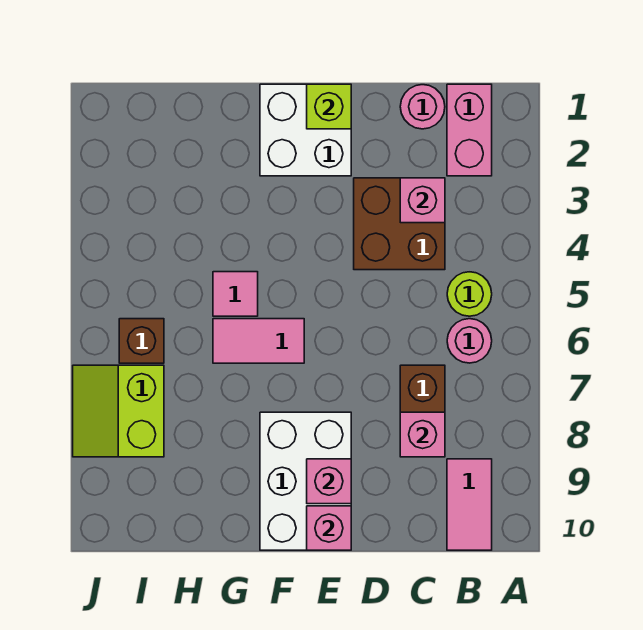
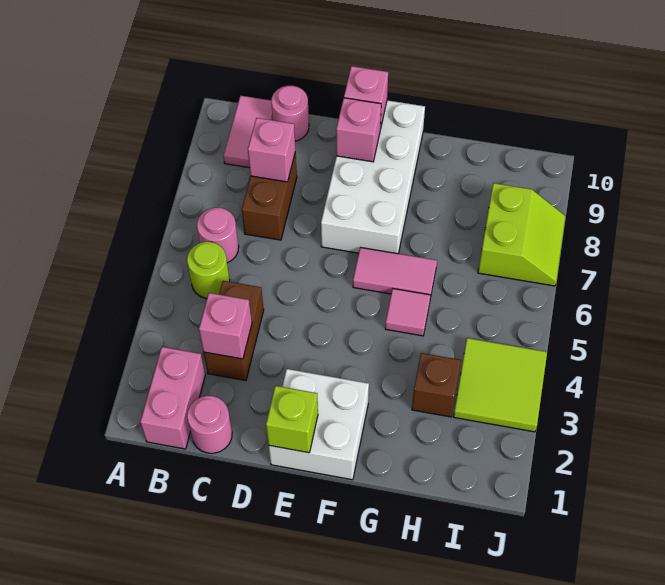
brown 2x2 brick [354,178,445,270] -> brown 1x2 brick [203,281,264,380]
none -> pink 1x1 round brick [271,86,309,141]
white 2x3 brick [260,412,351,550] -> white 2x4 brick [321,100,425,254]
none -> lime 2x2 tile [453,338,547,432]
brown 1x1 brick [119,319,164,363] -> brown 1x1 brick moved to [412,353,461,417]

